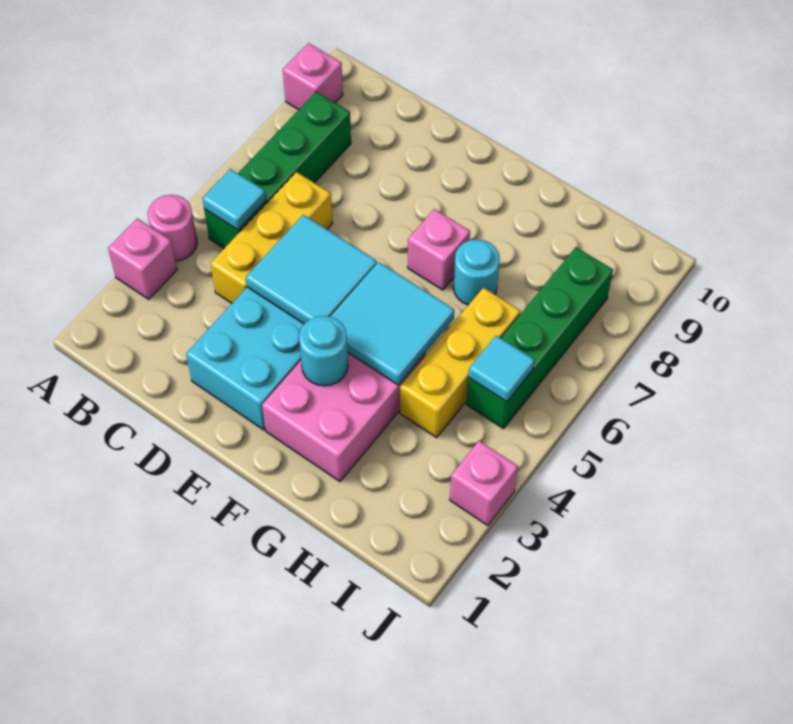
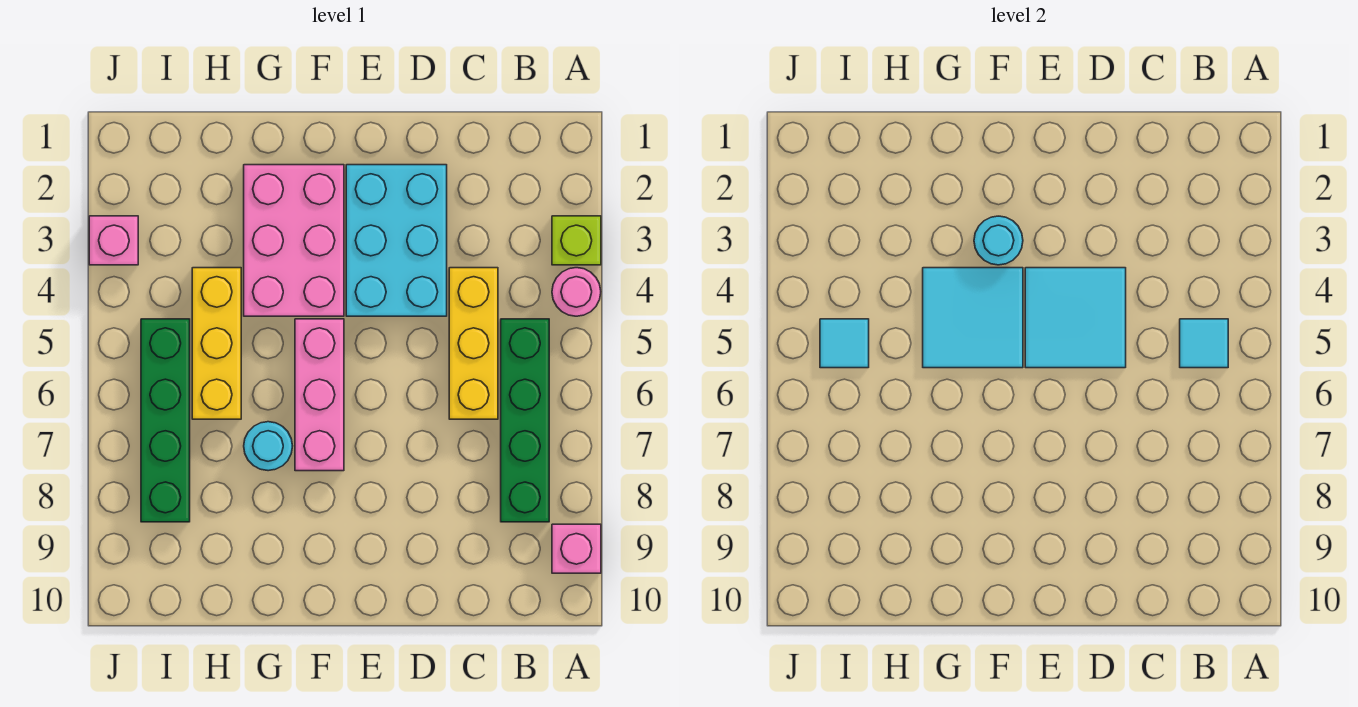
pink 1x1 brick [108,218,177,299] -> lime 1x1 brick [552,216,601,265]
pink 1x1 brick [408,209,470,290] -> pink 1x3 brick [295,319,344,471]

